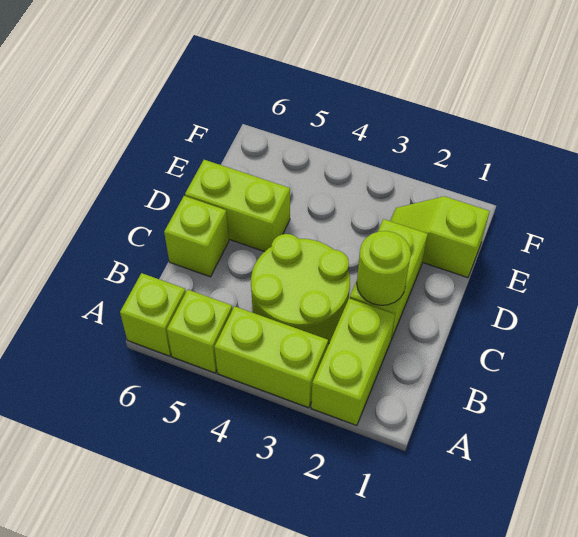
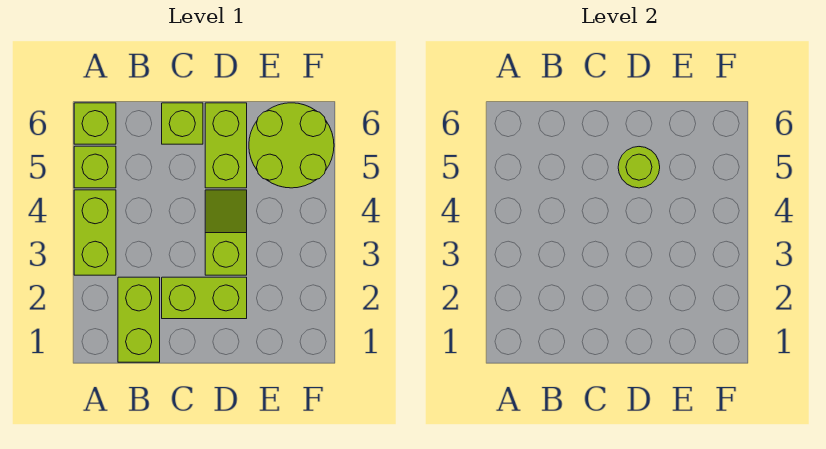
lime 1x2 brick [311,298,395,425] -> lime 1x2 brick turned to [118,277,160,362]
lime 2x2 round brick [251,234,350,344] -> lime 2x2 round brick moved to [249,103,334,188]
lime 1x1 round brick [357,231,411,305] -> lime 1x1 round brick moved to [618,147,660,188]
lime 1x2 slope [390,196,490,278] -> lime 1x2 slope moved to [205,190,247,275]

